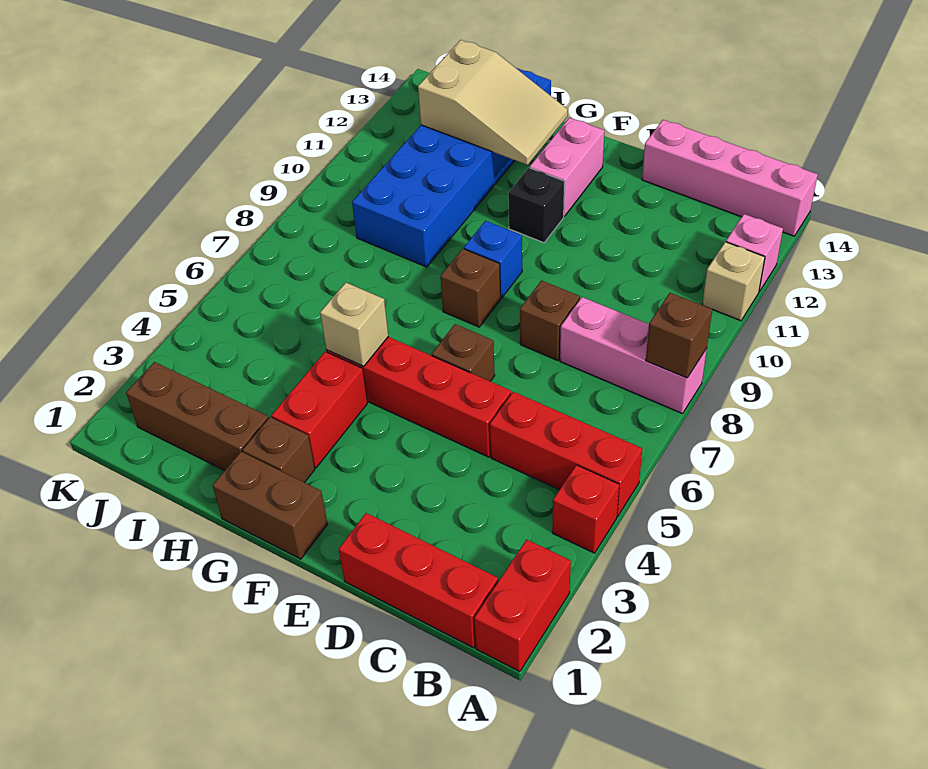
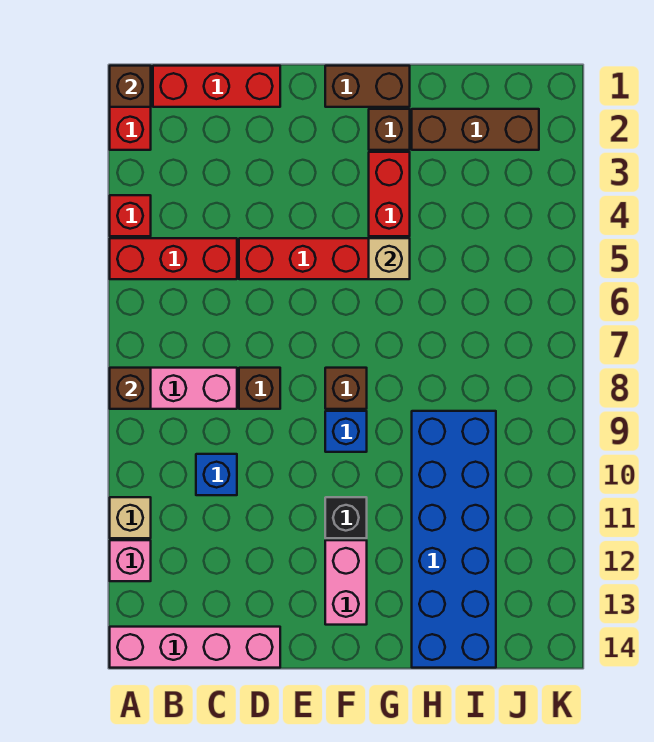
none -> blue 1x1 brick [196,454,237,495]
brown 1x1 brick [432,324,495,381] -> brown 1x1 brick moved to [110,66,151,107]
tan 2x3 slope [418,40,568,165] -> none

